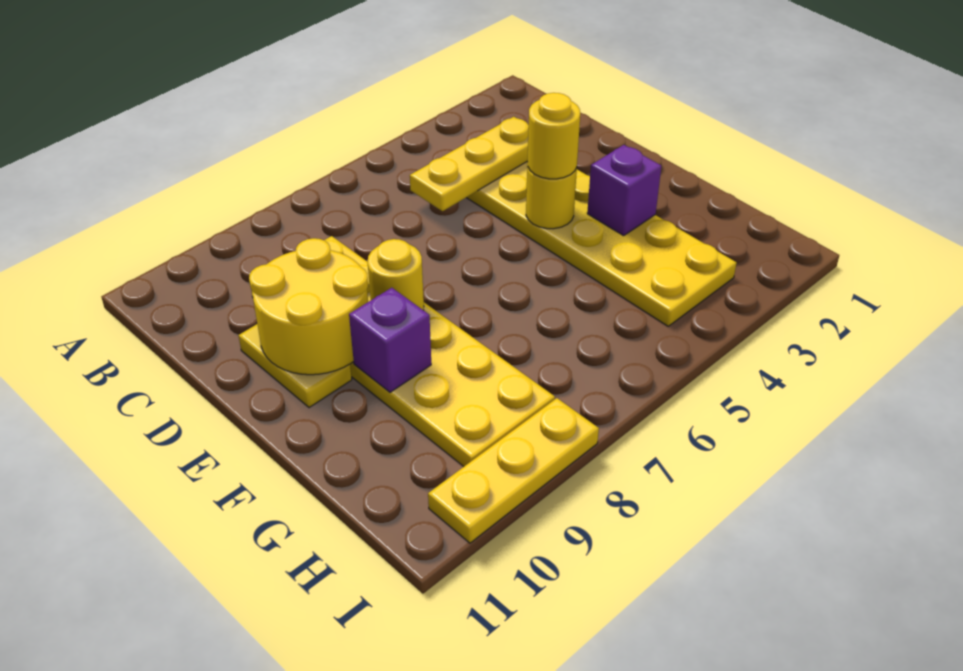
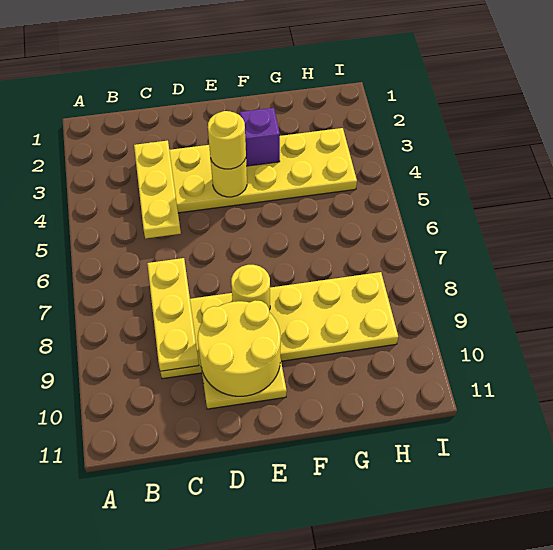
purple 1x1 brick [349,288,431,392] -> none
yellow 1x3 plate [428,398,599,543] -> yellow 1x3 plate moved to [147,258,199,371]

